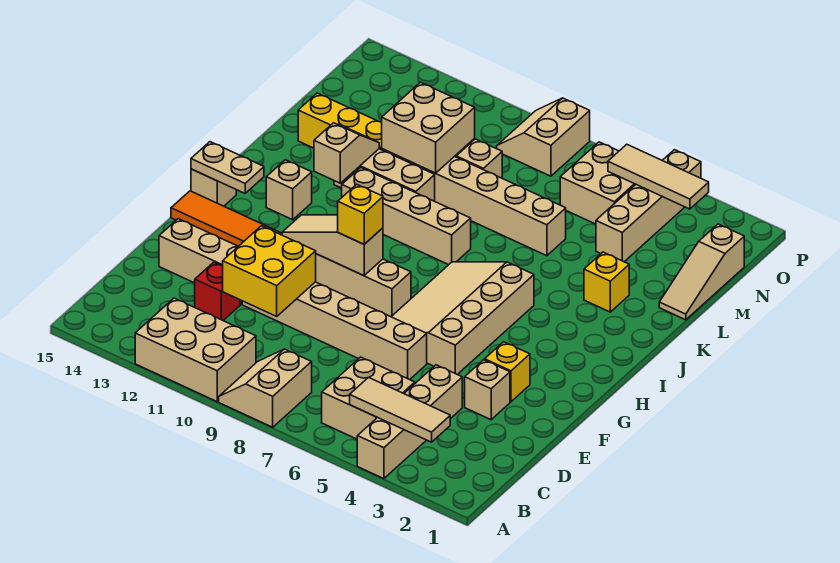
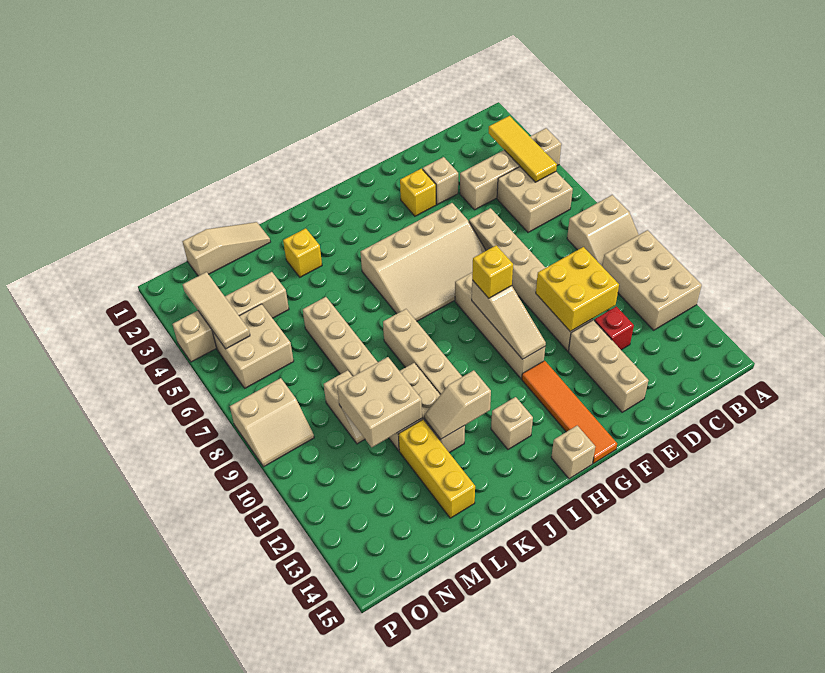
tan 1x3 tile [350,378,450,442] -> yellow 1x3 tile [489,116,557,182]
tan 1x2 plate [191,142,264,193] -> none

